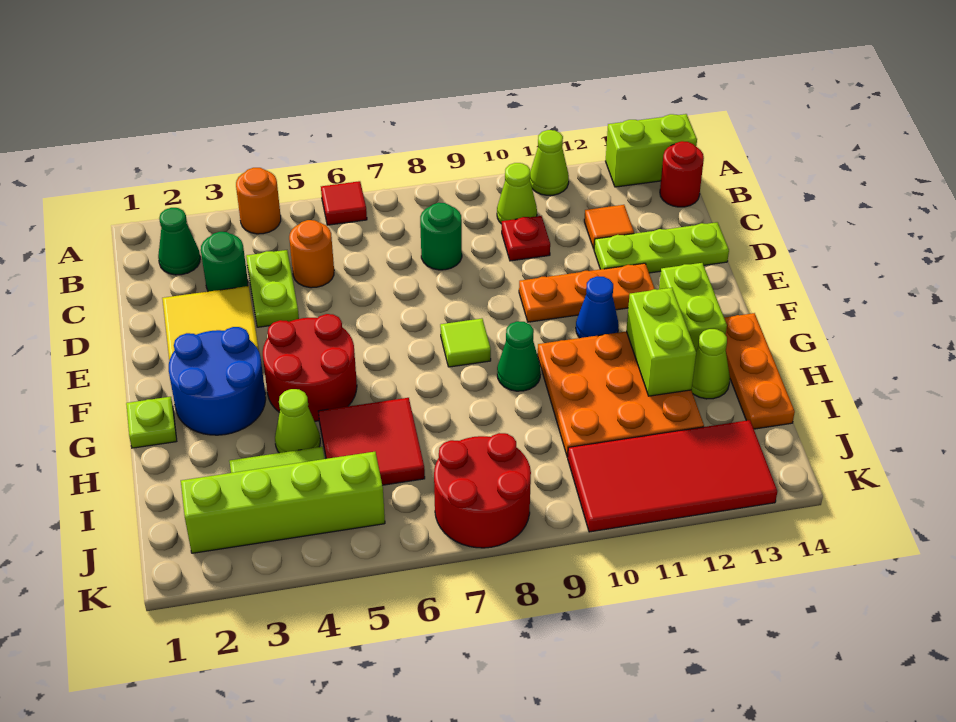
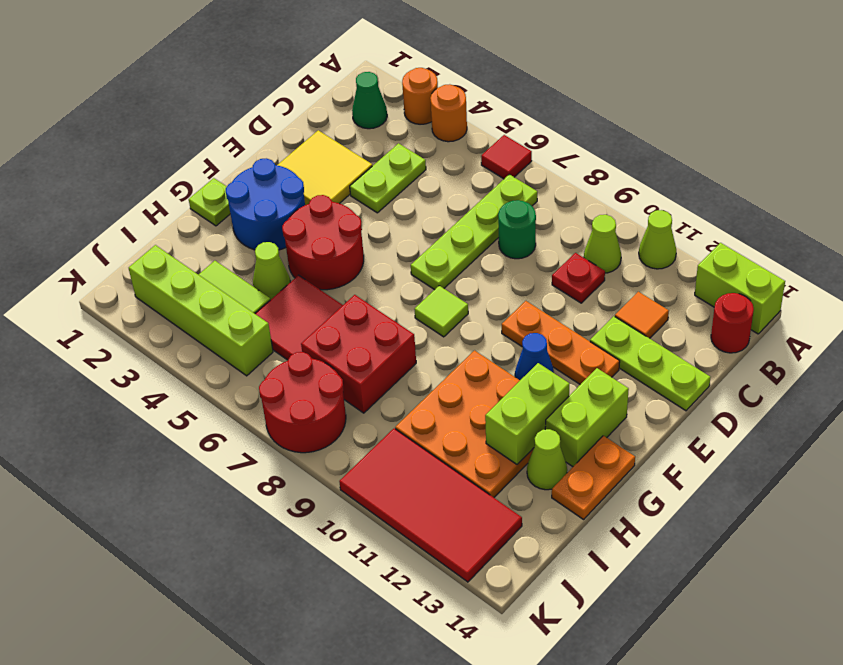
none -> lime 1x4 plate [411,174,537,290]
green 1x1 round brick [201,232,248,291] -> none
orange 1x1 round brick [289,220,334,288] -> orange 1x1 round brick moved to [402,68,438,124]
green 1x1 cone [497,321,541,391] -> none
orange 1x3 plate [724,313,795,429] -> orange 1x2 plate [552,436,635,519]
none -> red 2x2 brick [301,295,416,413]

